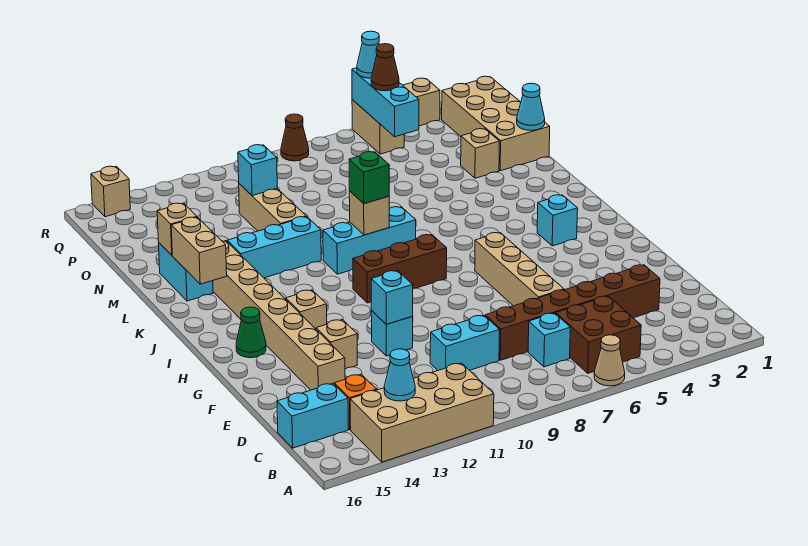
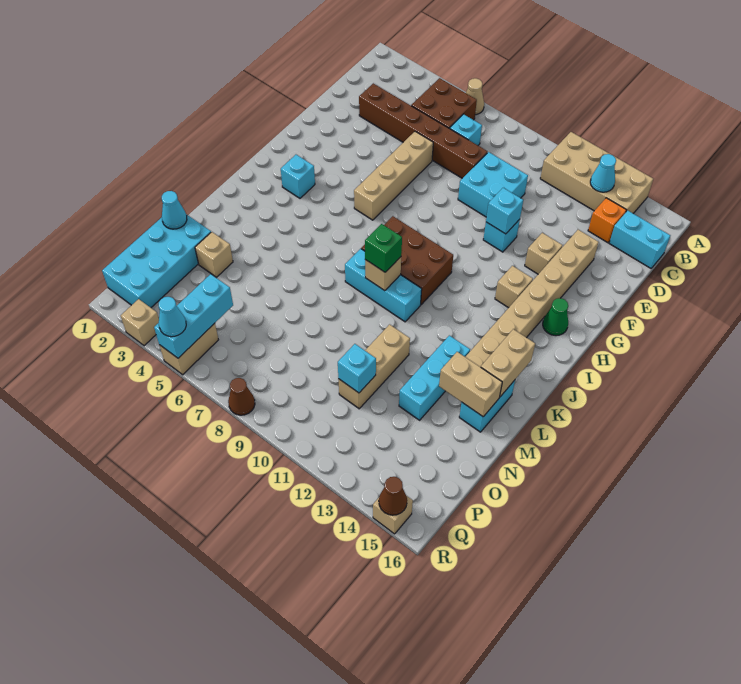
cyan 1x2 brick [430,315,499,370] -> cyan 2x2 brick [458,152,528,217]
brown 1x3 brick [353,235,447,303] -> brown 2x3 brick [361,216,453,305]
cyan 1x3 brick [227,217,321,278] -> cyan 1x3 brick turned to [399,335,470,420]
tan 1x1 brick [157,203,197,255] -> tan 1x2 brick [439,352,502,417]
tan 2x4 brick [442,76,550,171] -> cyan 2x4 brick [102,214,211,308]
brown 1x1 cone [371,44,399,91] -> brown 1x1 cone moved to [379,477,407,515]

